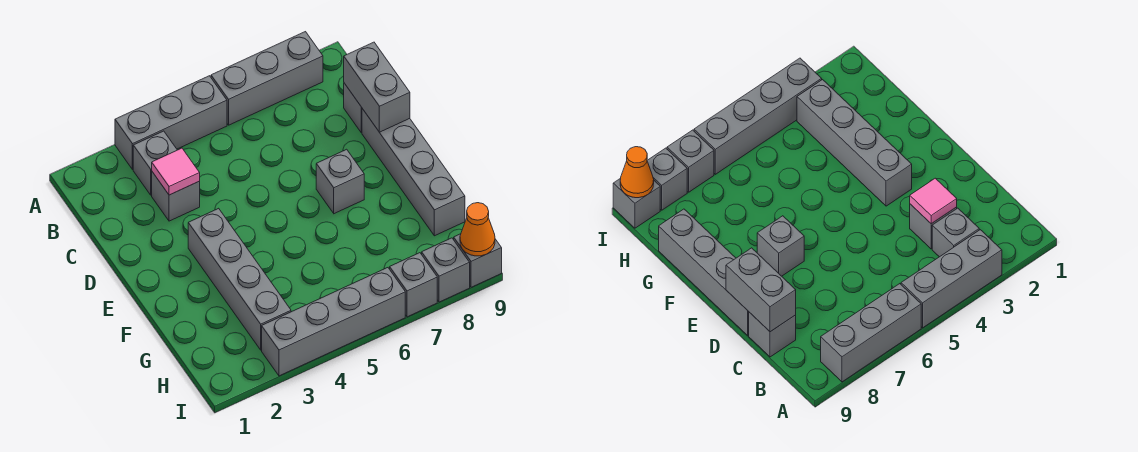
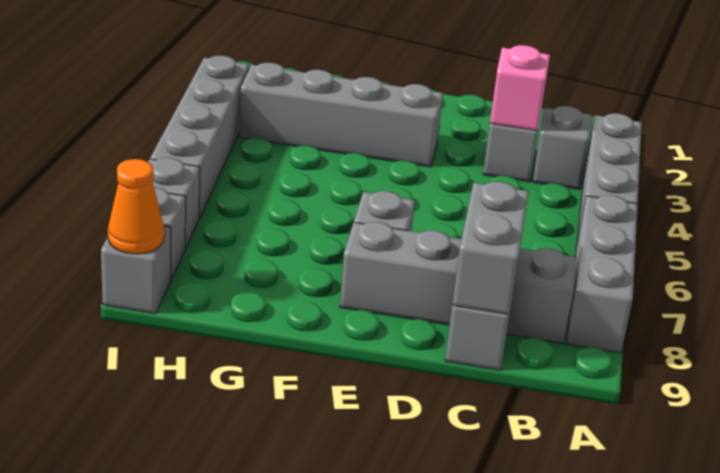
pink 1x1 tile [152,148,200,195] -> pink 1x1 brick [490,45,550,131]
grey 1x2 brick [344,42,410,132] -> grey 1x2 brick turned to [452,182,529,315]
grey 1x4 brick [362,109,465,236] -> grey 1x4 brick moved to [340,222,577,344]

